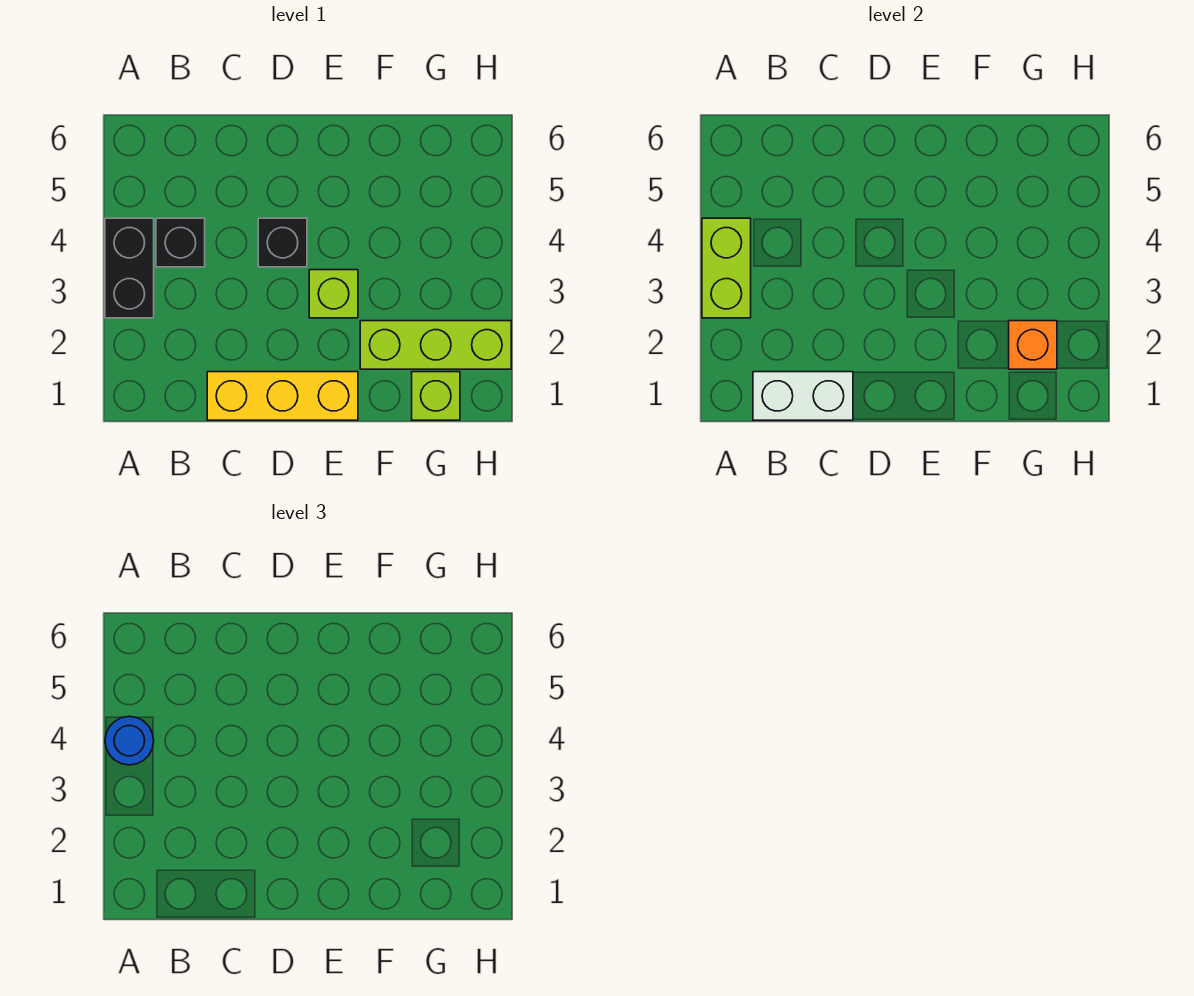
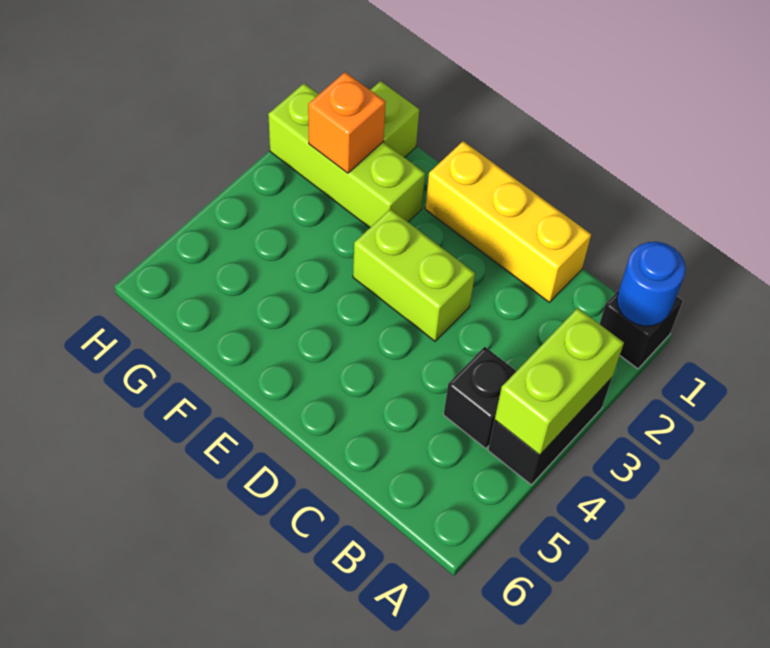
blue 1x1 round brick [105,716,154,765] -> blue 1x1 round brick moved to [617,242,686,326]
white 1x2 brick [753,372,853,420] -> none
black 1x1 brick [258,218,307,267] -> black 1x1 brick moved to [600,290,683,369]
lime 1x1 brick [309,270,358,318] -> lime 1x2 brick [353,209,475,341]

